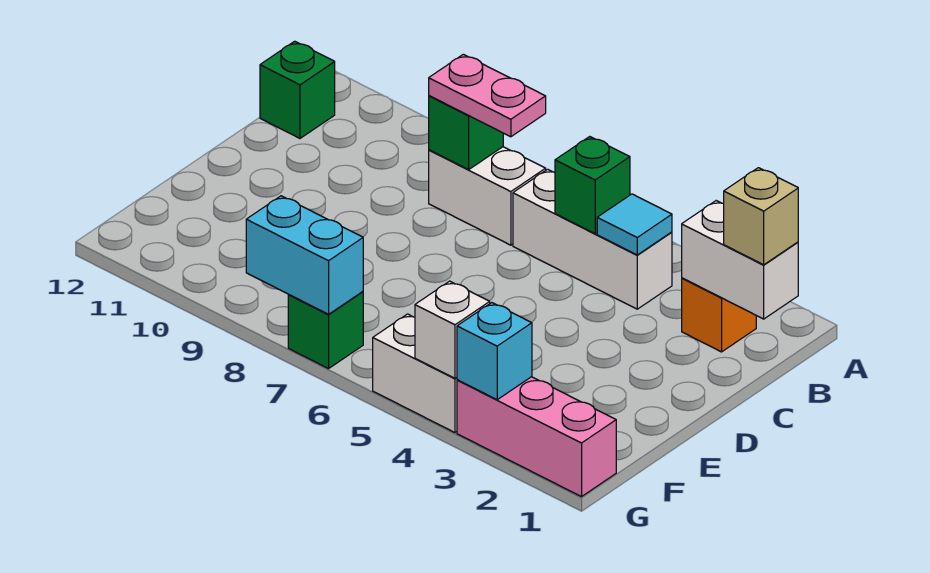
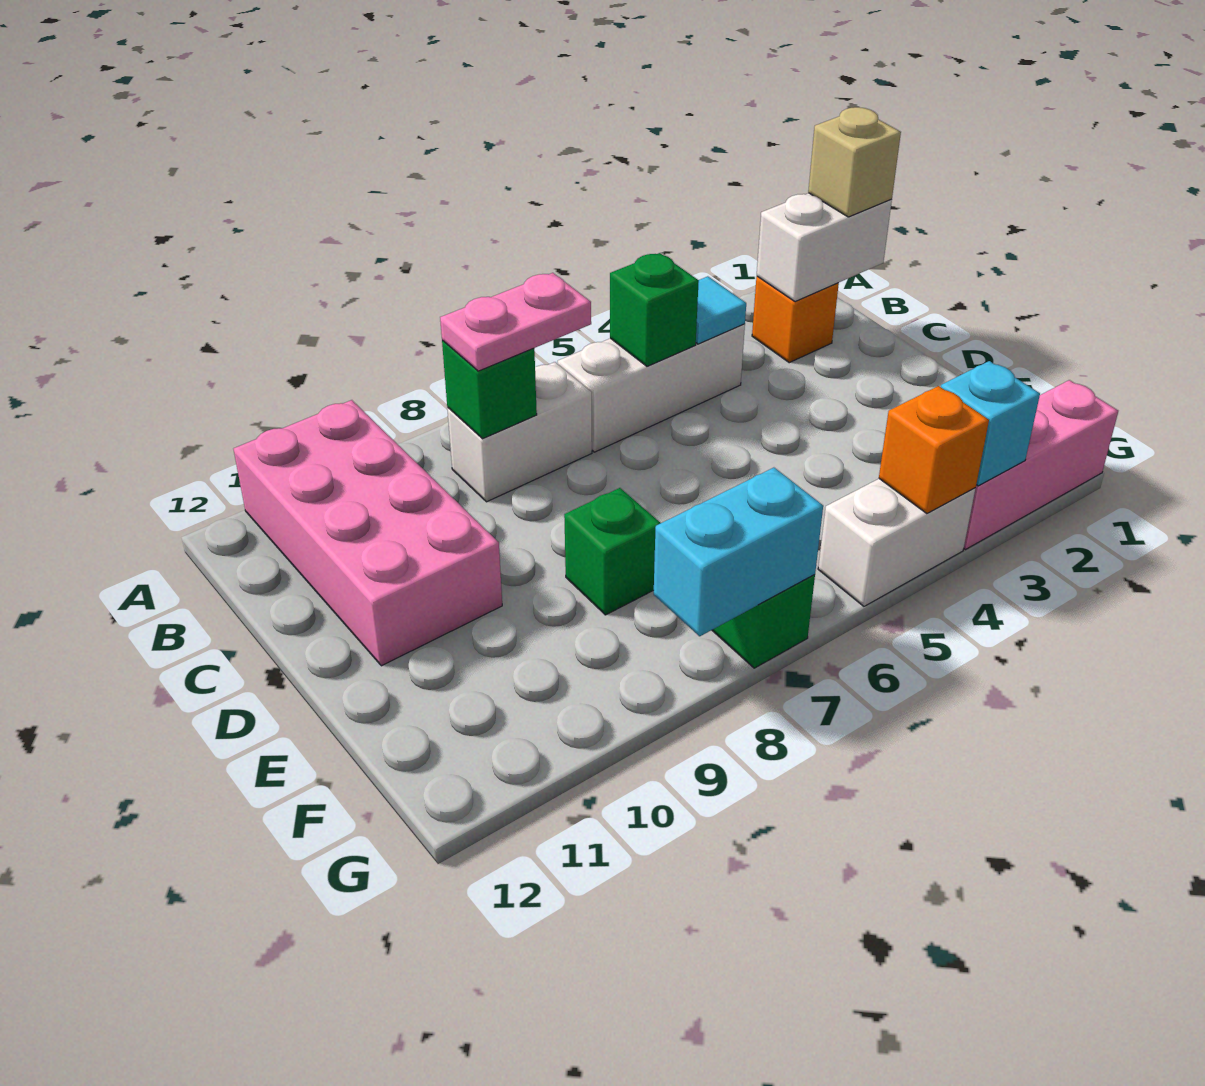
none -> pink 2x4 brick [234,400,502,666]
green 1x1 brick [260,41,335,138] -> green 1x1 brick moved to [564,488,660,615]
white 1x1 brick [415,281,490,378] -> orange 1x1 brick [879,386,989,514]

